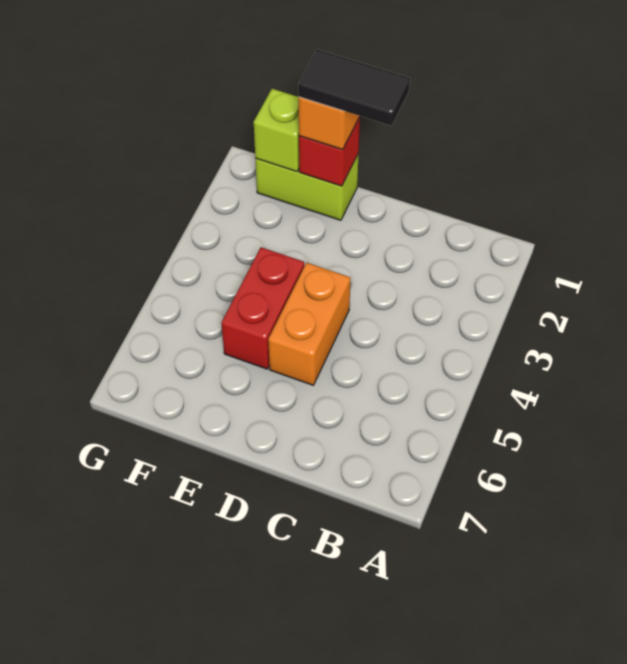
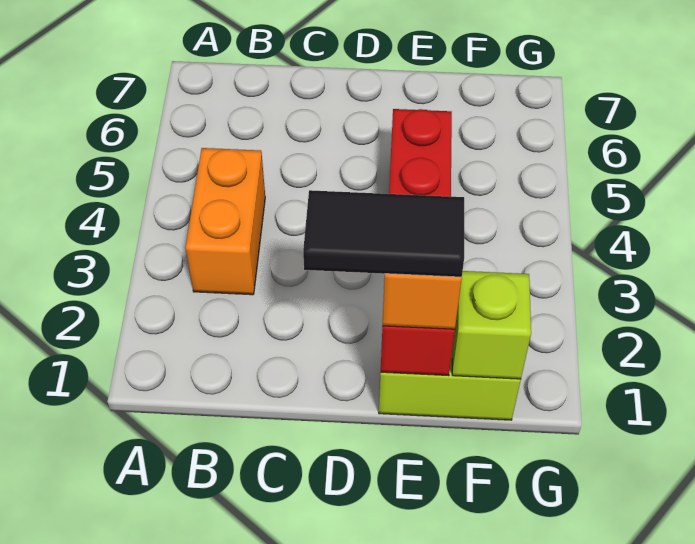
orange 1x2 brick [268,263,350,385] -> orange 1x2 brick moved to [186,148,265,295]

